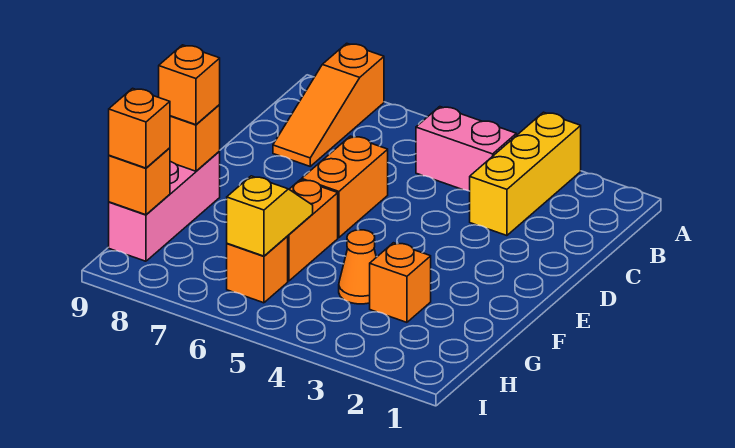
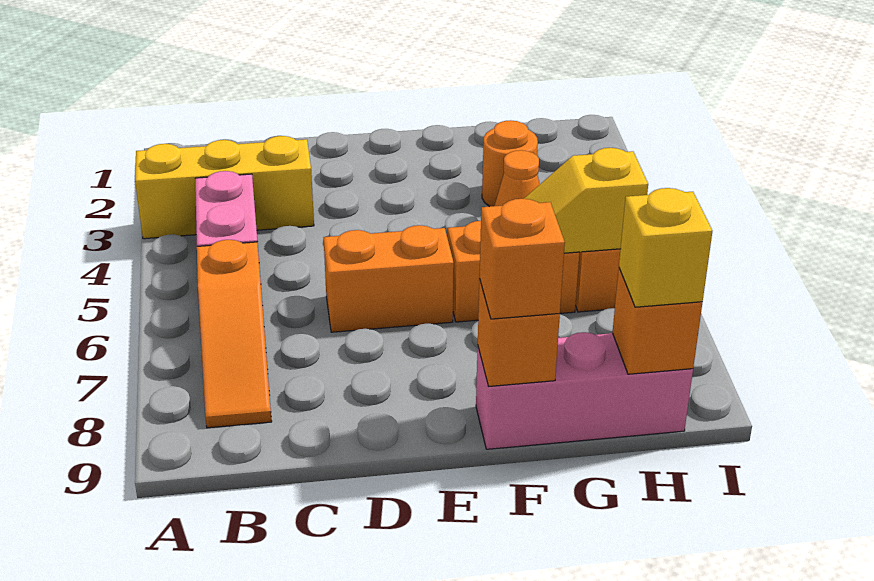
orange 1x3 slope [273,43,384,166] -> orange 1x3 slope turned to [197,240,272,428]
orange 1x1 brick [370,243,431,322] -> orange 1x1 round brick [482,120,538,207]
orange 1x1 brick [109,88,170,168] -> yellow 1x1 brick [619,188,712,307]

